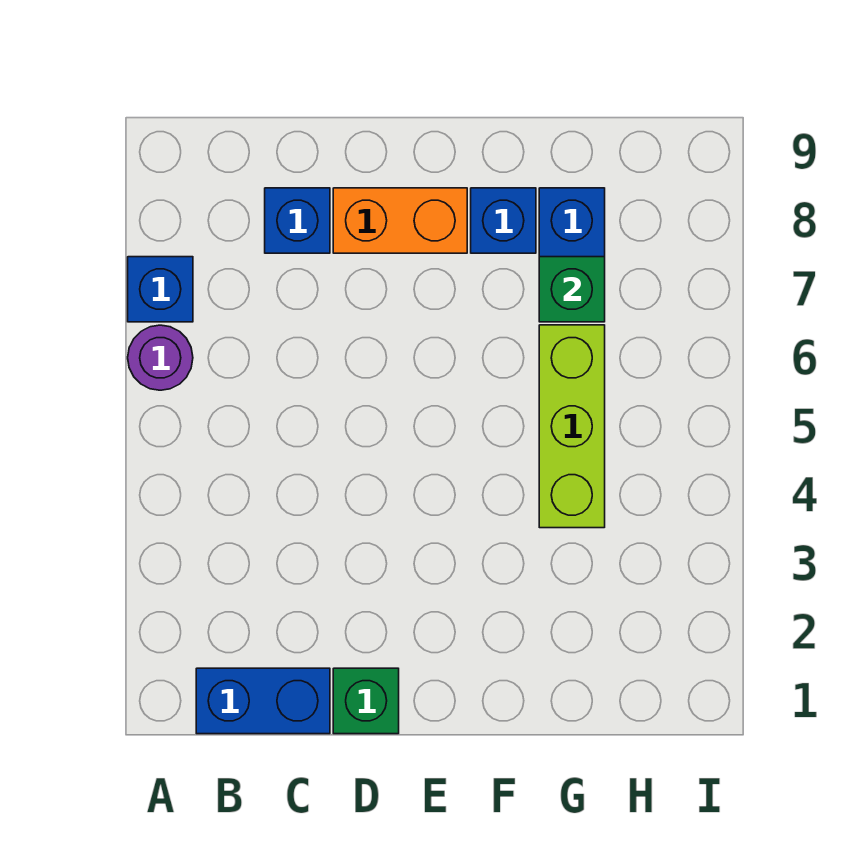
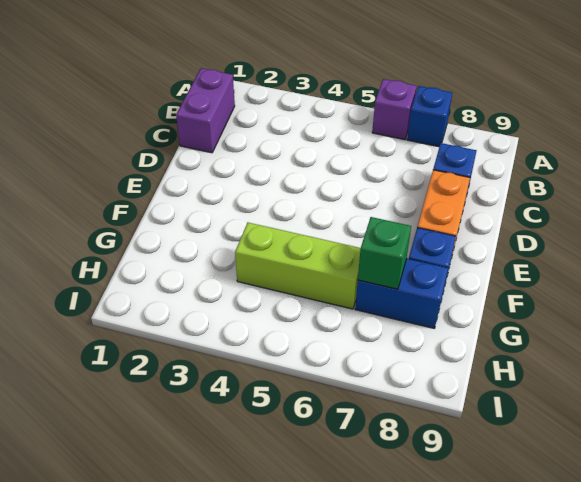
purple 1x1 round brick [128,325,193,390] -> purple 1x1 brick [372,79,416,140]
blue 1x2 brick [196,668,330,734] -> purple 1x2 brick [176,68,235,153]
green 1x1 brick [333,668,399,734] -> none

